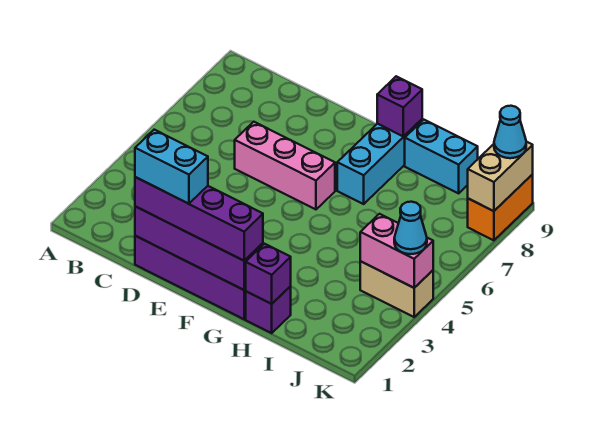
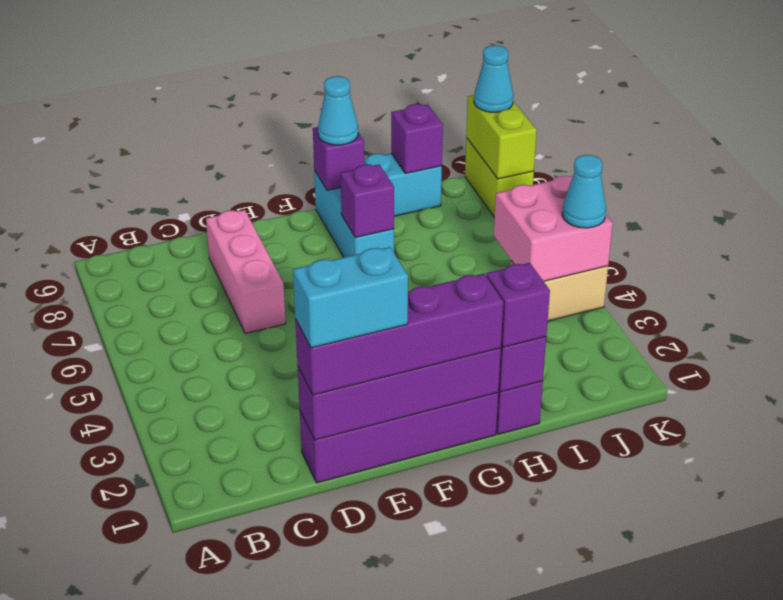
pink 1x3 brick [235,122,335,209] -> pink 1x3 brick turned to [206,210,286,334]
none -> purple 1x1 brick [341,165,394,237]
none -> cyan 1x1 cone [318,76,358,145]
none -> purple 1x1 brick [486,263,550,347]
none -> purple 1x1 brick [391,104,443,173]
pink 1x2 brick [360,214,433,288] -> pink 2x2 brick [494,176,613,281]
orange 1x2 brick [468,174,533,240] -> lime 1x2 brick [465,138,534,217]
tan 1x2 brick [468,142,533,211] -> lime 1x2 brick [466,95,537,179]

